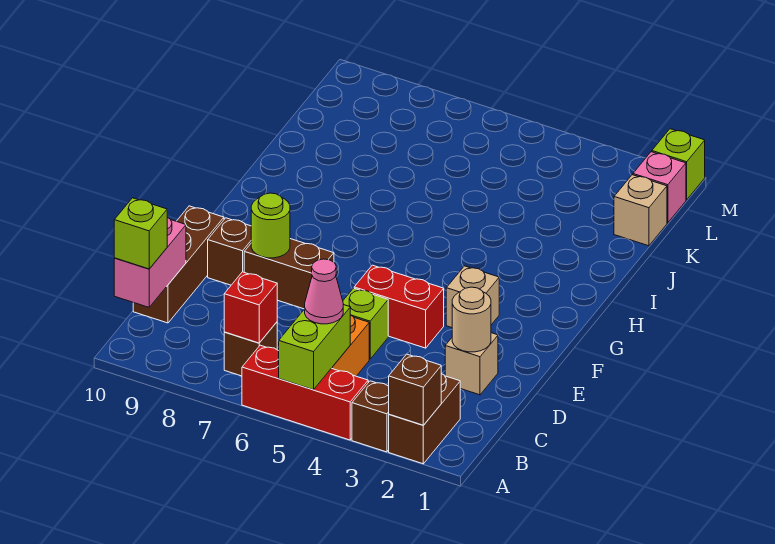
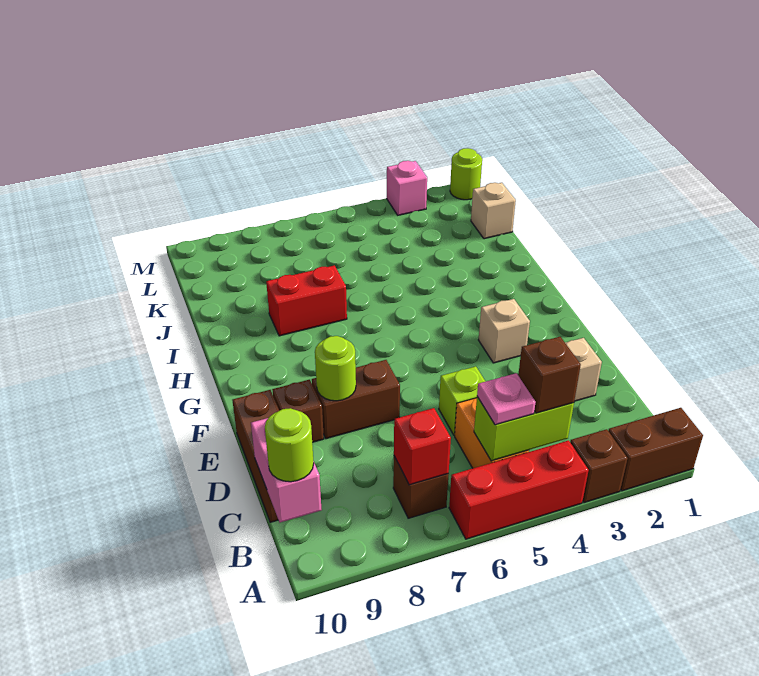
brown 1x2 brick [389,374,460,464] -> brown 1x2 brick turned to [608,408,703,491]
brown 1x1 brick [389,354,441,425] -> brown 1x1 brick moved to [518,337,581,413]
lime 1x2 brick [279,305,350,390] -> lime 1x2 brick turned to [474,397,574,461]
pink 1x1 cone [305,259,343,324] -> pink 1x1 plate [477,373,536,425]
lime 1x1 brick [114,198,167,269] -> lime 1x1 round brick [265,408,314,482]
tan 1x1 round brick [452,287,491,352] -> none
red 1x2 brick [354,265,444,348] -> red 1x2 brick moved to [266,265,347,336]
pink 1x1 brick [633,152,686,223] -> pink 1x1 brick moved to [387,161,427,215]
lime 1x1 brick [652,129,705,200] -> lime 1x1 round brick [450,148,482,200]

